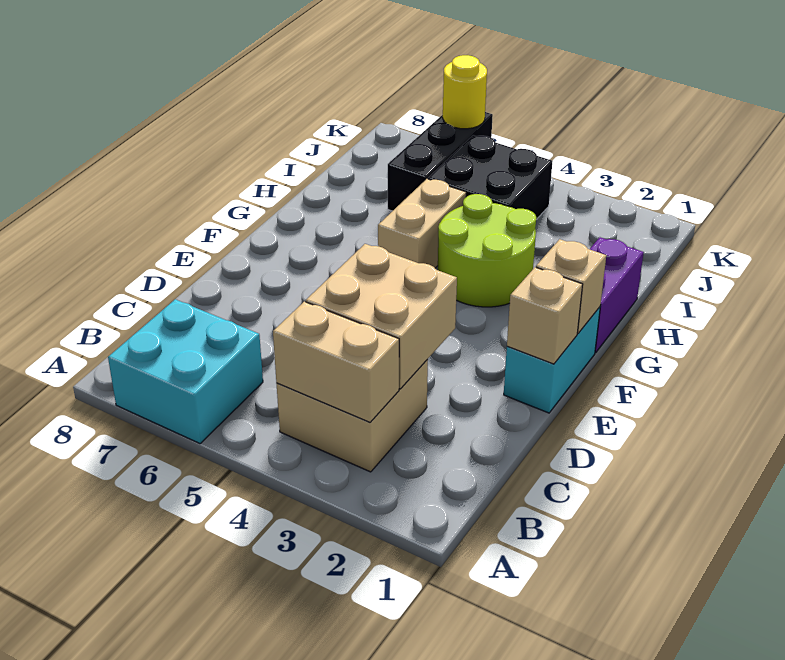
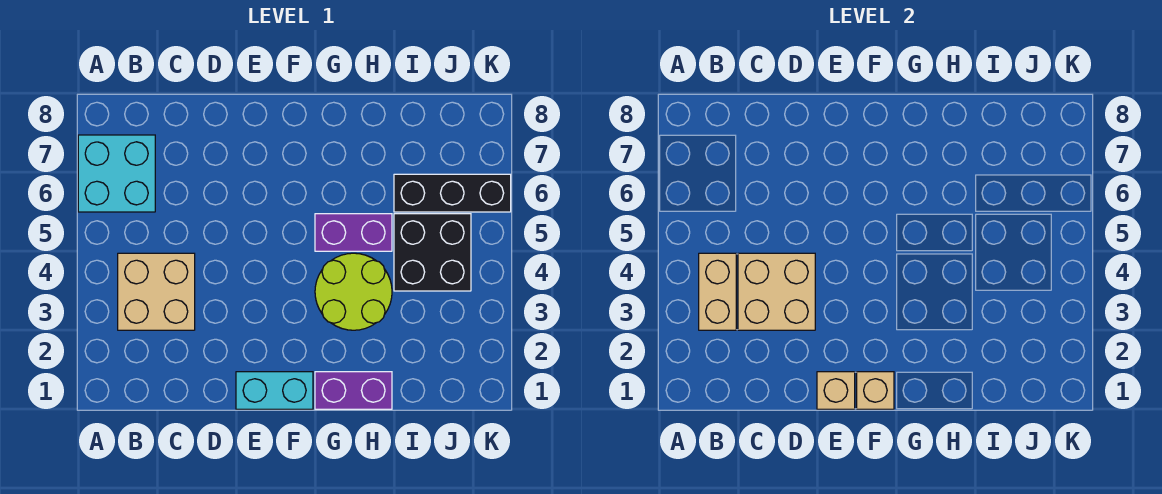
tan 1x2 brick [378,179,466,268] -> purple 1x2 brick [315,214,392,251]
yellow 1x1 round brick [443,55,487,129] -> none

